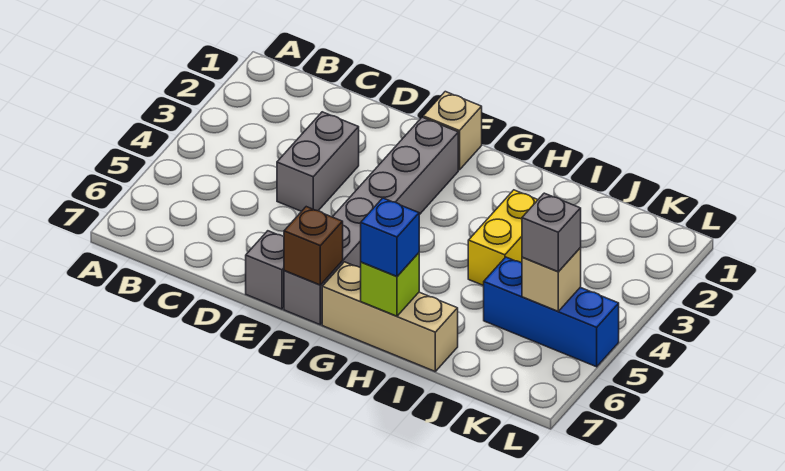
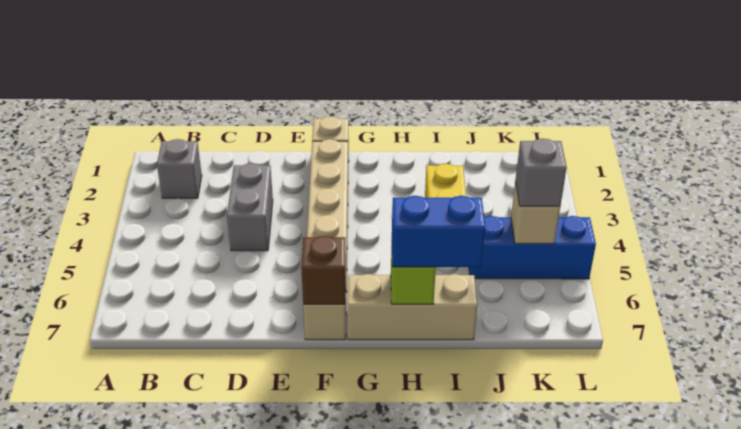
grey 1x1 brick [246,231,284,309] -> grey 1x1 brick moved to [157,139,202,198]
grey 1x6 brick [284,117,458,325] -> tan 1x6 brick [303,139,348,340]
blue 1x1 brick [361,198,419,277] -> blue 1x2 brick [392,196,485,267]

